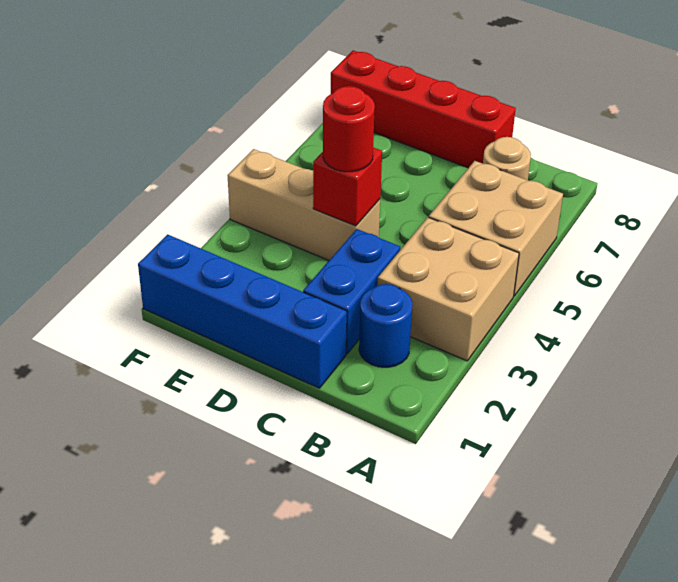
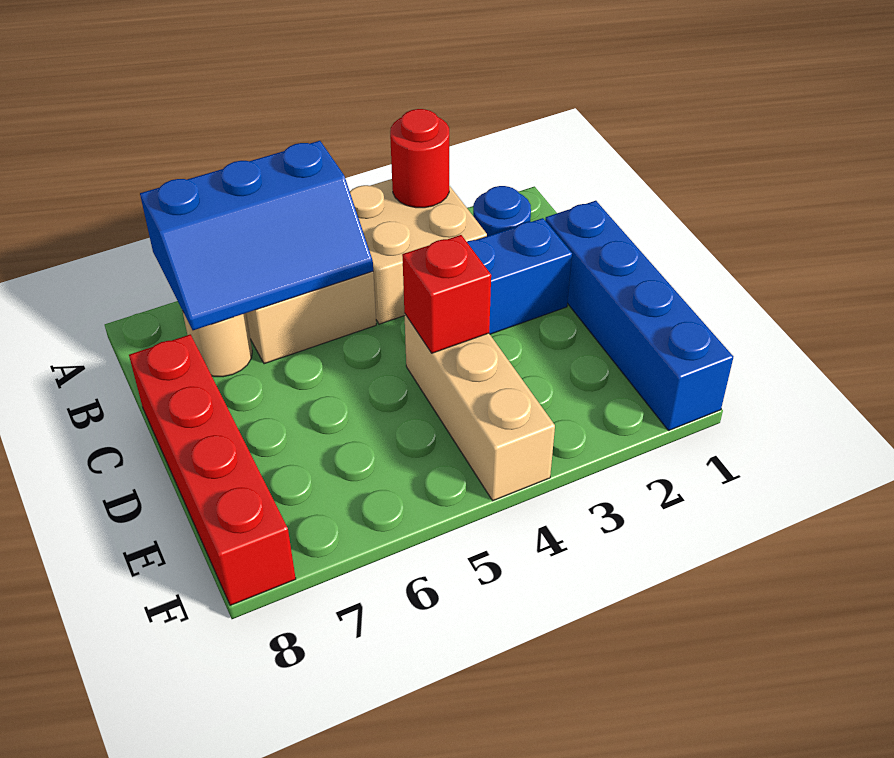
none -> blue 2x3 slope [140,141,373,330]
red 1x1 round brick [323,86,375,172] -> red 1x1 round brick moved to [390,109,449,208]

